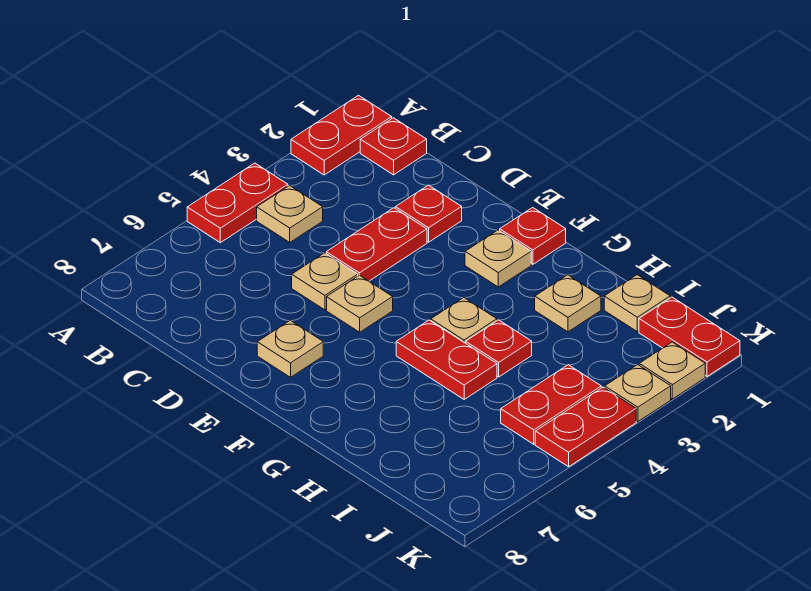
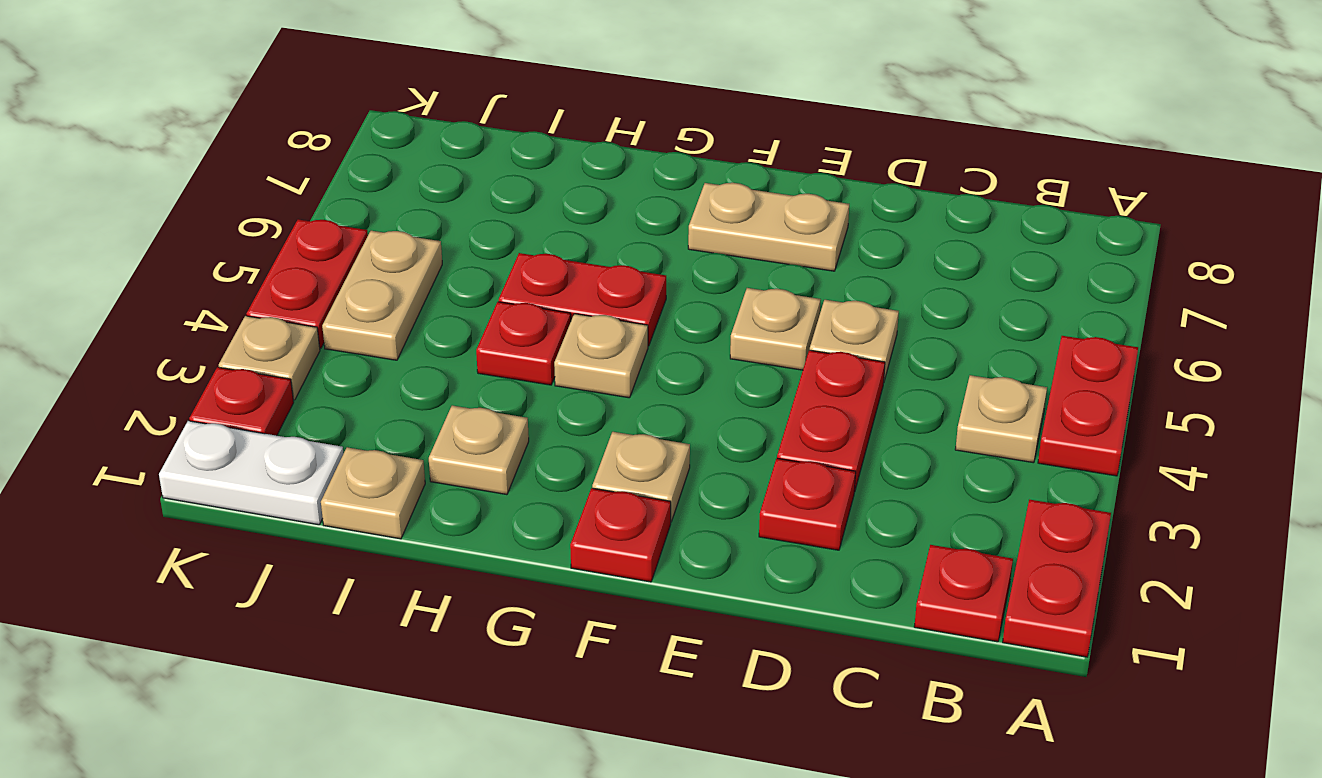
tan 1x1 plate [257,320,323,377] -> tan 1x2 plate [688,183,849,271]
red 1x2 plate [639,297,740,376] -> white 1x2 plate [159,421,344,525]
red 1x2 plate [501,365,601,444] -> tan 1x2 plate [322,231,442,360]
tan 1x1 plate [639,342,705,399] -> red 1x1 plate [189,367,294,436]

